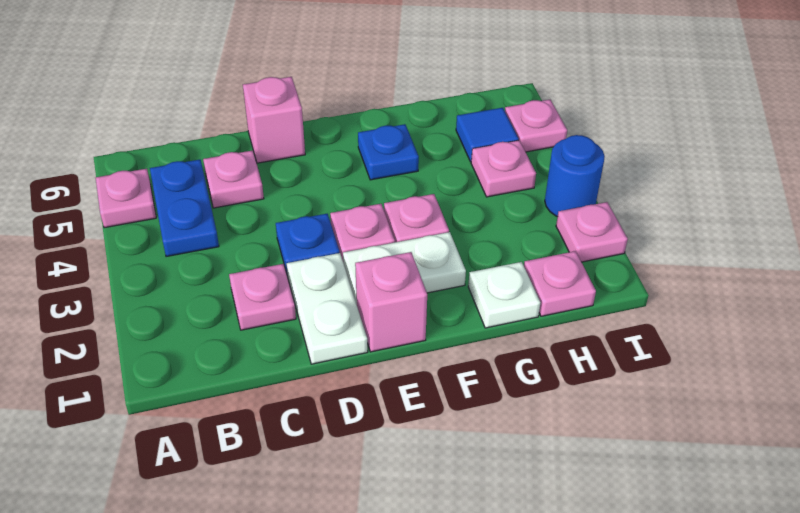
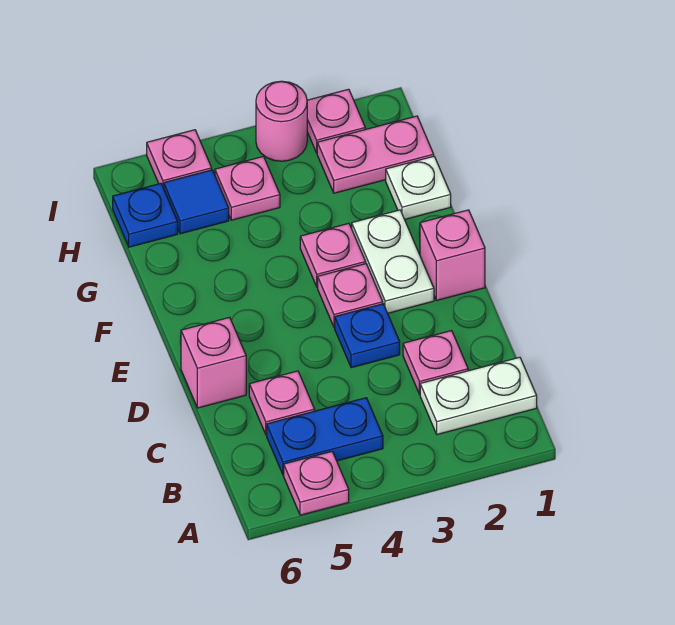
white 1x2 plate [287,253,368,364] -> white 1x2 plate moved to [420,357,537,434]
blue 1x1 plate [358,124,419,180] -> blue 1x1 plate moved to [113,183,178,247]
pink 1x1 plate [524,251,596,316] -> pink 1x2 plate [317,116,434,193]
blue 1x1 round brick [545,135,605,217] -> pink 1x1 round brick [256,81,307,161]

